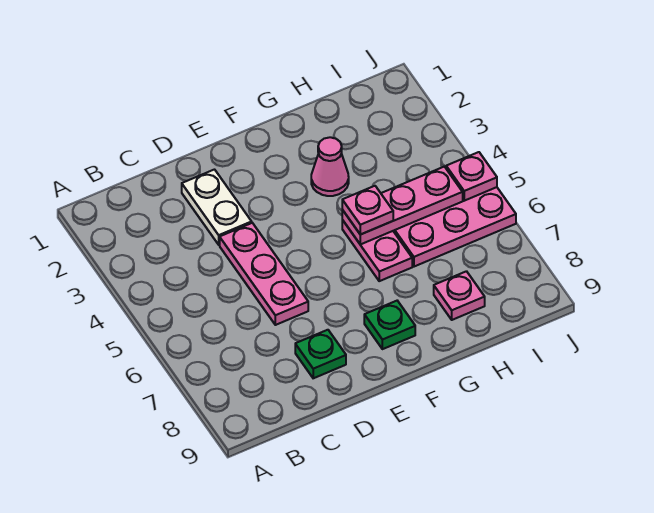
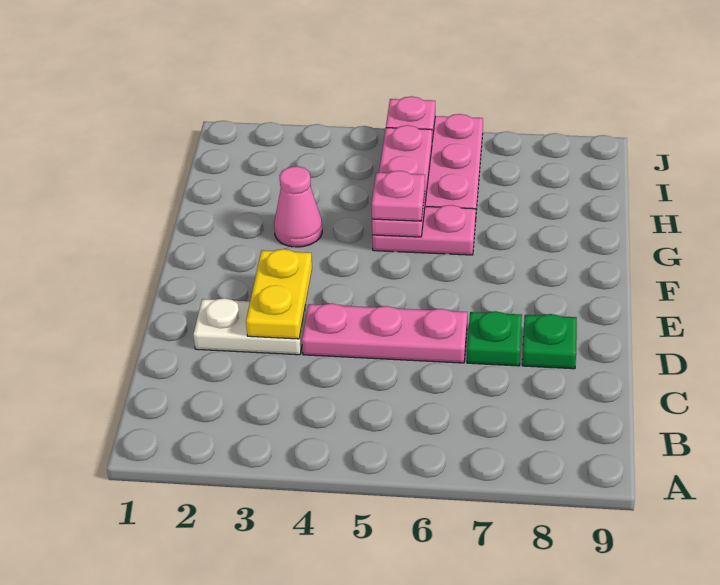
none -> yellow 1x2 plate [246,249,312,339]
green 1x1 plate [364,301,415,349] -> green 1x1 plate moved to [467,311,522,366]
pink 1x1 plate [434,271,485,320] -> none

